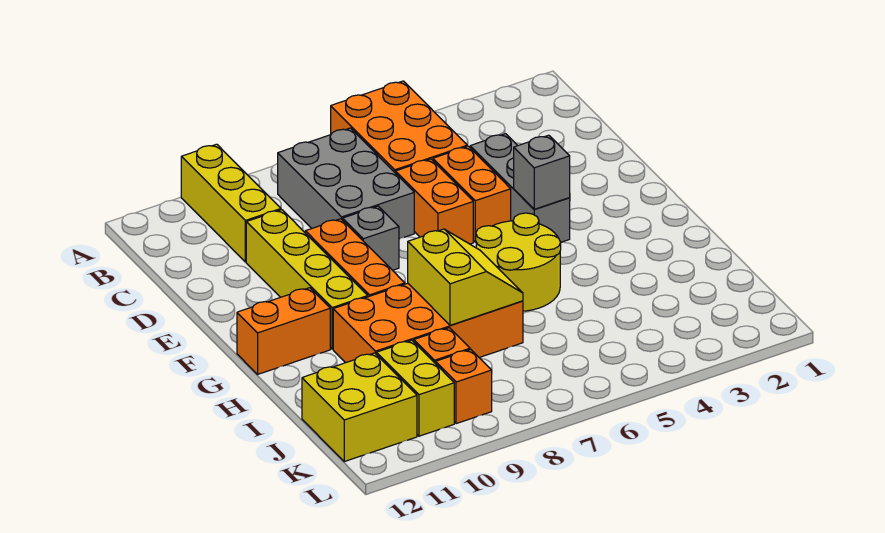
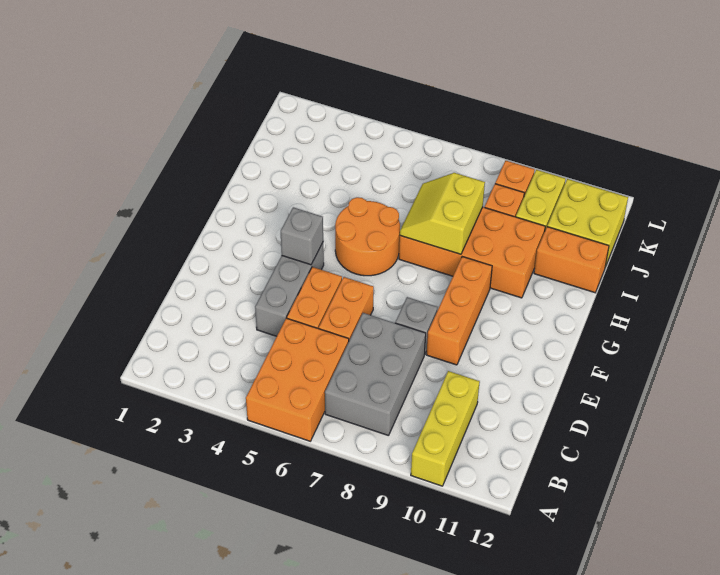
yellow 1x4 brick [246,210,368,349] -> none
yellow 2x2 round brick [476,213,561,311] -> orange 2x2 round brick [335,197,400,276]
orange 1x2 brick [237,288,330,374] -> orange 1x2 brick moved to [534,227,609,293]

